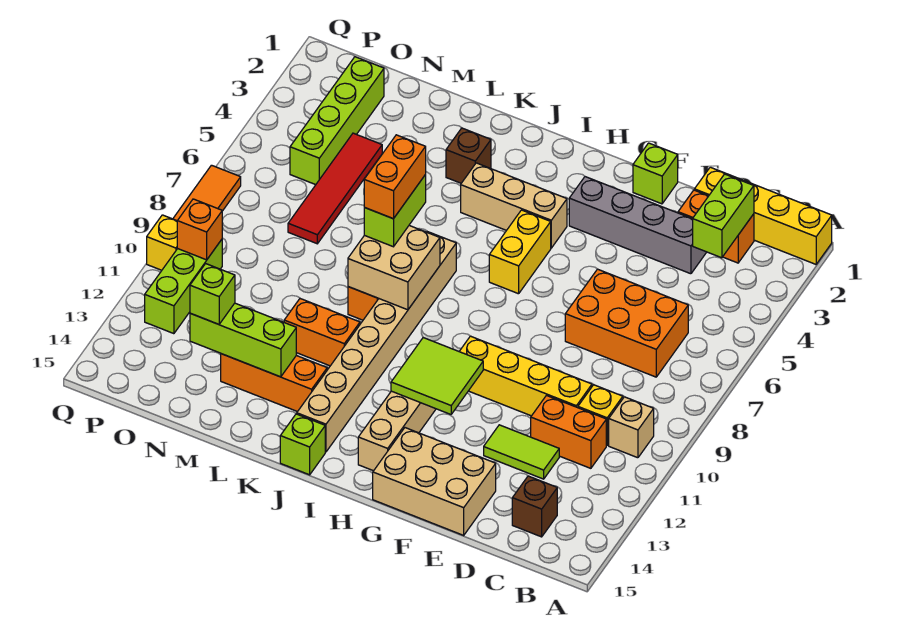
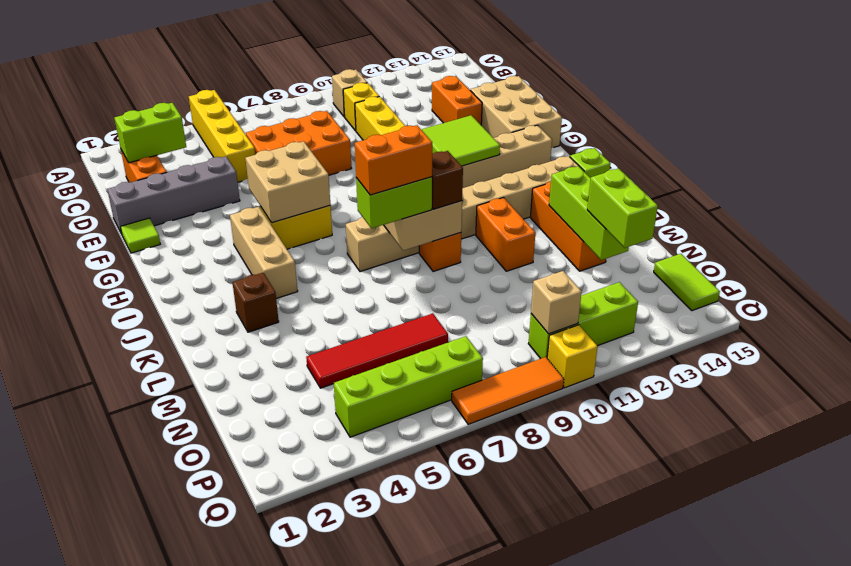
yellow 1x4 brick [694,167,832,264] -> yellow 1x4 brick moved to [189,90,255,182]
orange 2x3 brick [565,269,688,377] -> orange 2x3 brick turned to [246,111,352,175]
orange 1x2 brick [531,396,606,468] -> orange 1x2 brick moved to [432,76,482,125]
brown 1x1 brick [512,476,557,537] -> brown 1x1 brick moved to [432,151,463,209]
grey 1x4 brick [569,177,706,274] -> grey 1x4 brick turned to [107,156,240,234]
lime 1x2 tile [484,425,559,479] -> lime 1x2 tile moved to [654,254,720,311]
lime 1x1 brick [633,143,678,204] -> lime 1x1 tile [120,218,160,253]
none -> tan 2x2 brick [245,141,330,223]
lime 1x1 brick [190,264,235,324] -> lime 1x2 brick [587,169,658,248]
lime 1x4 brick [290,57,384,185] -> lime 1x4 brick moved to [334,336,483,437]
orange 1x1 brick [177,199,222,260] -> tan 1x1 brick [531,271,582,334]

